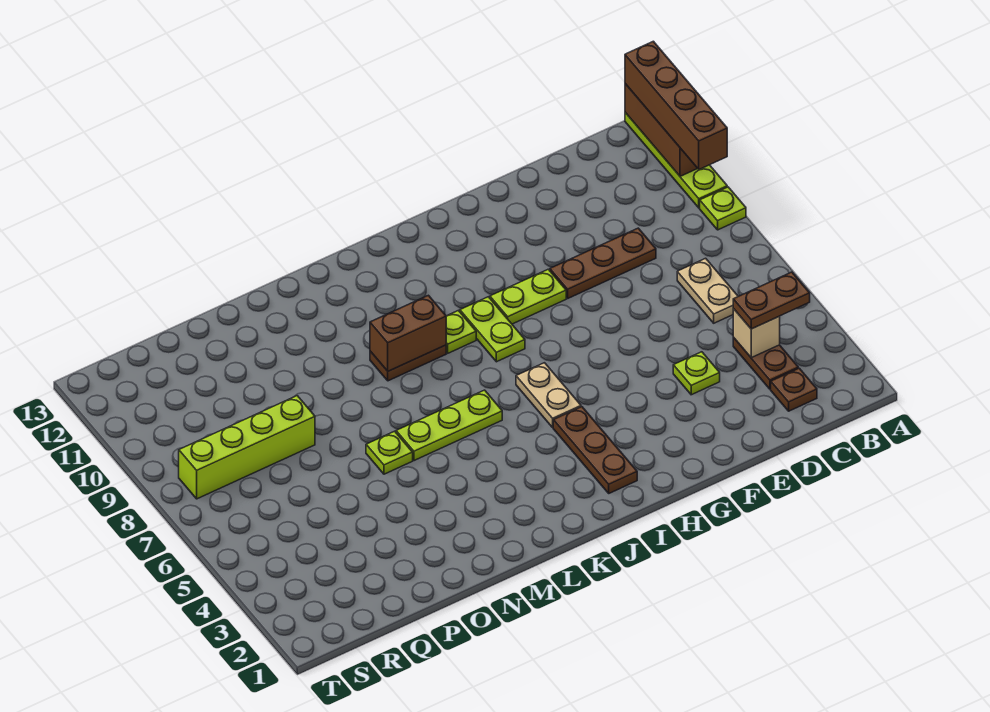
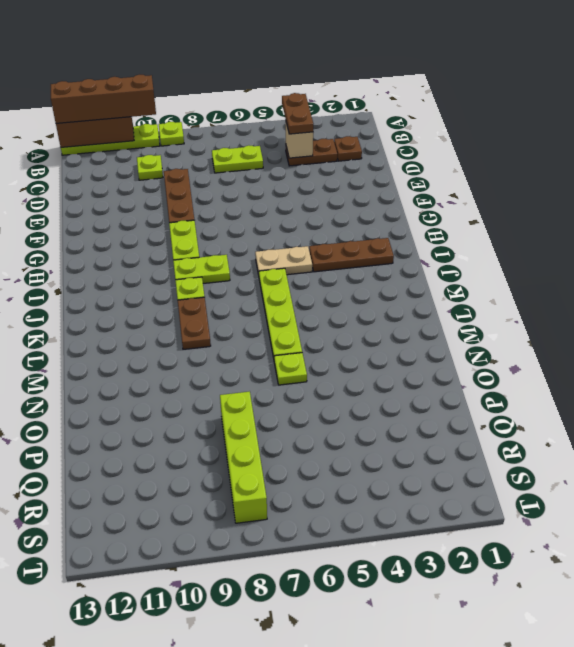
tan 1x2 plate [677,258,738,323] -> lime 1x2 plate [212,145,263,173]
lime 1x1 plate [673,352,720,395] -> lime 1x1 plate moved to [137,155,163,180]
lime 1x3 plate [396,390,502,461] -> lime 1x4 plate [259,268,302,358]
brown 1x2 brick [370,295,446,371] -> none

